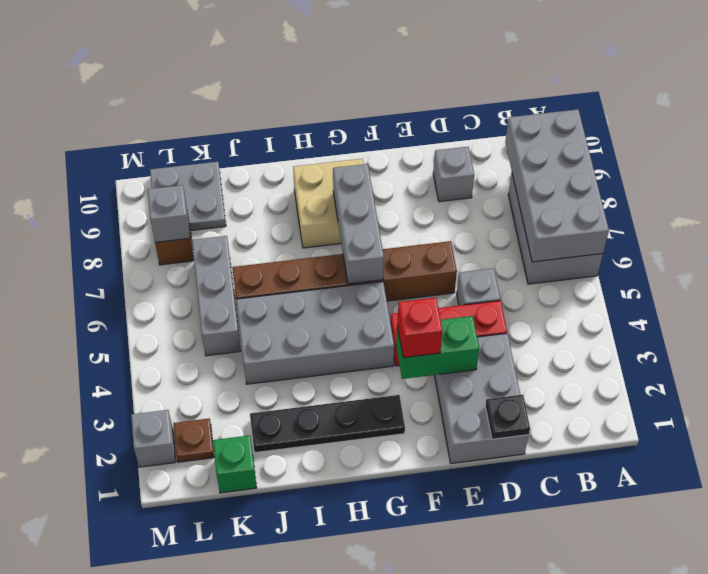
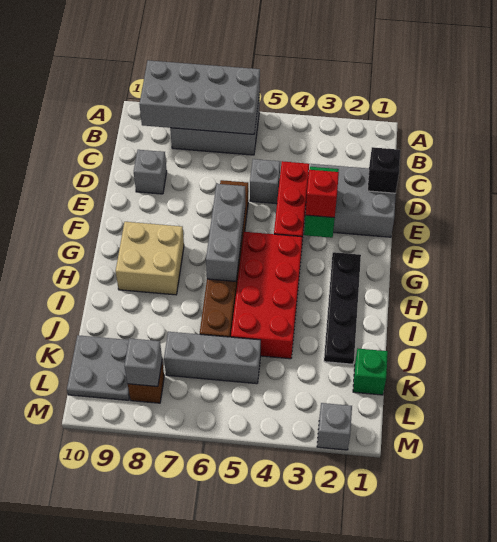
black 1x1 plate [485,395,530,439] -> black 1x1 brick [368,147,400,193]
grey 2x4 brick [236,282,394,384] -> red 2x4 brick [231,232,302,359]
grey 1x3 brick [333,164,384,284] -> grey 1x3 brick turned to [206,184,245,281]
brown 1x1 plate [173,419,214,462] -> none

